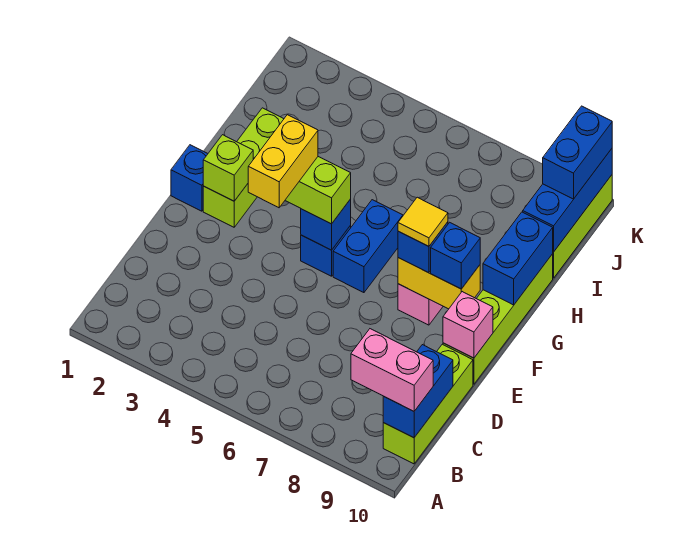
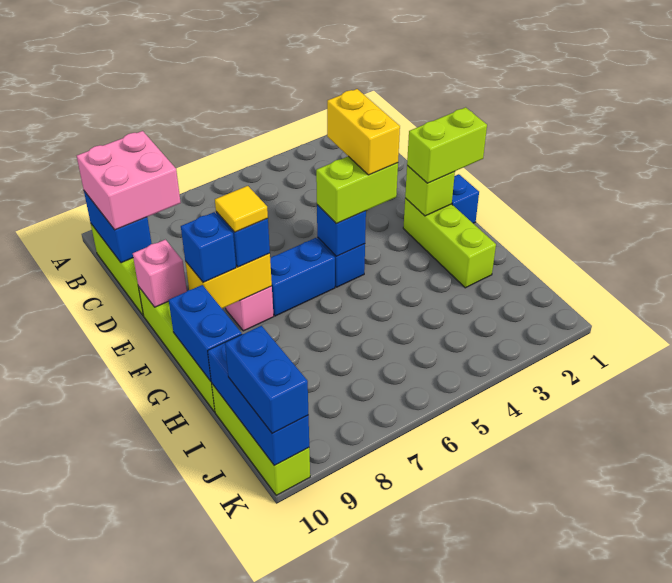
pink 1x2 brick [351,329,433,411] -> pink 2x2 brick [77,131,181,230]
none -> lime 1x2 brick [407,107,487,183]
blue 1x2 brick [333,200,403,293] -> blue 1x2 brick turned to [270,238,335,316]

